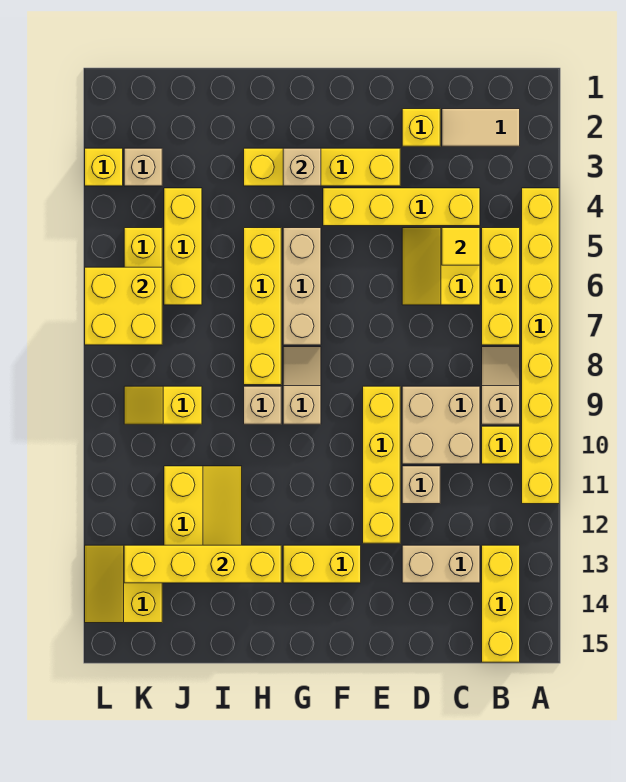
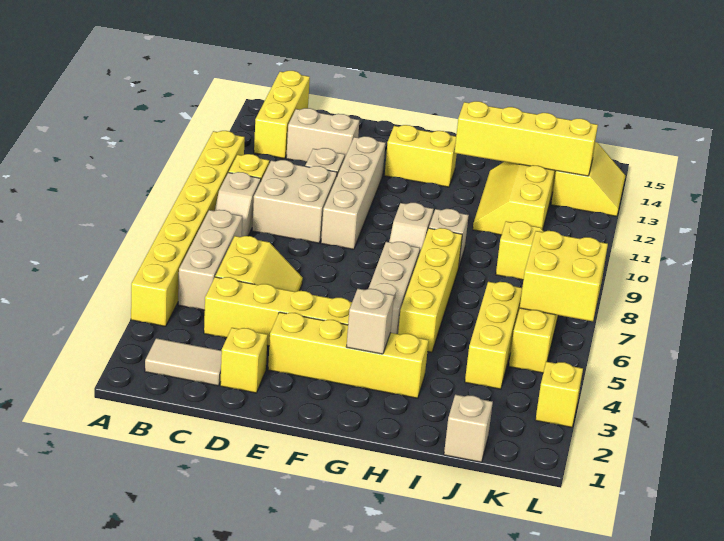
yellow 1x3 brick [482,228,520,345] -> tan 1x3 brick [178,210,242,310]
yellow 1x1 tile [442,228,480,265] -> none
yellow 1x4 brick [363,386,400,543] -> tan 1x4 brick [321,136,385,249]
tan 1x1 brick [124,148,162,186] -> tan 1x1 brick moved to [444,395,493,462]

